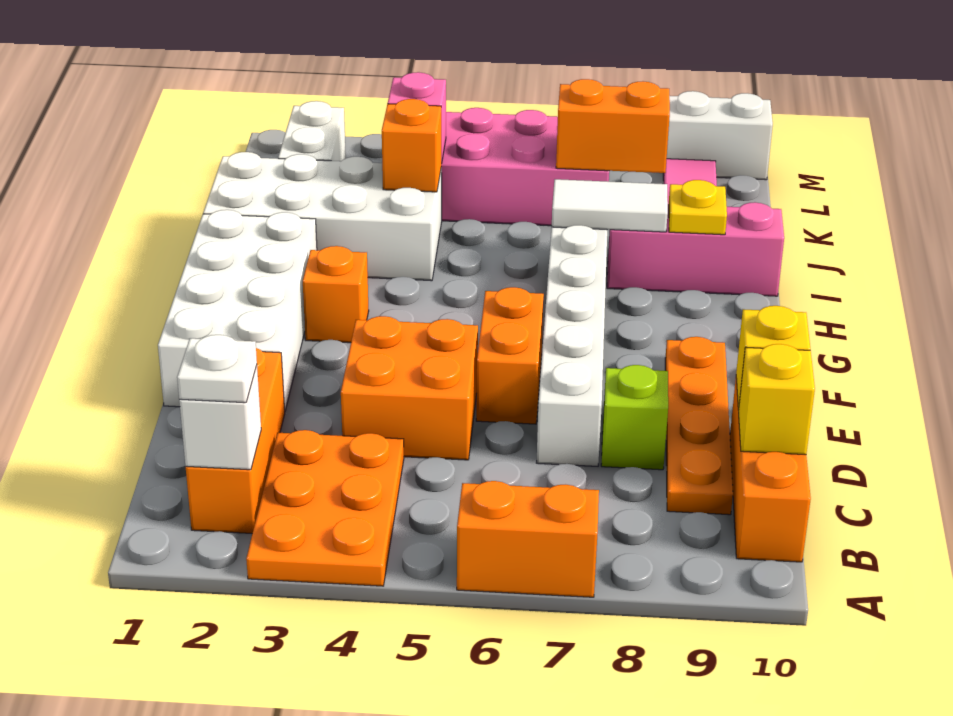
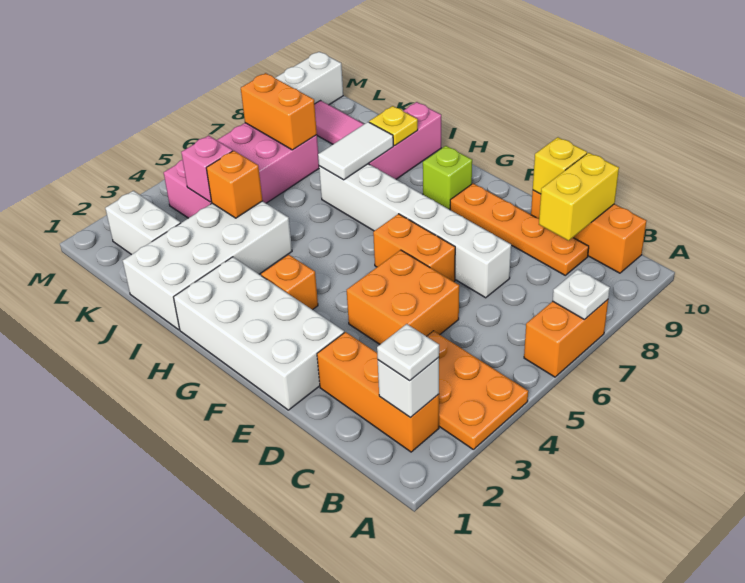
none -> white 1x1 plate [553,269,610,320]
yellow 1x1 brick [738,344,815,455] -> yellow 1x2 brick [539,153,619,241]
lime 1x1 brick [601,365,668,470] -> lime 1x1 brick moved to [423,146,472,209]
orange 1x2 brick [556,79,670,173] -> orange 1x2 brick turned to [241,73,317,150]

